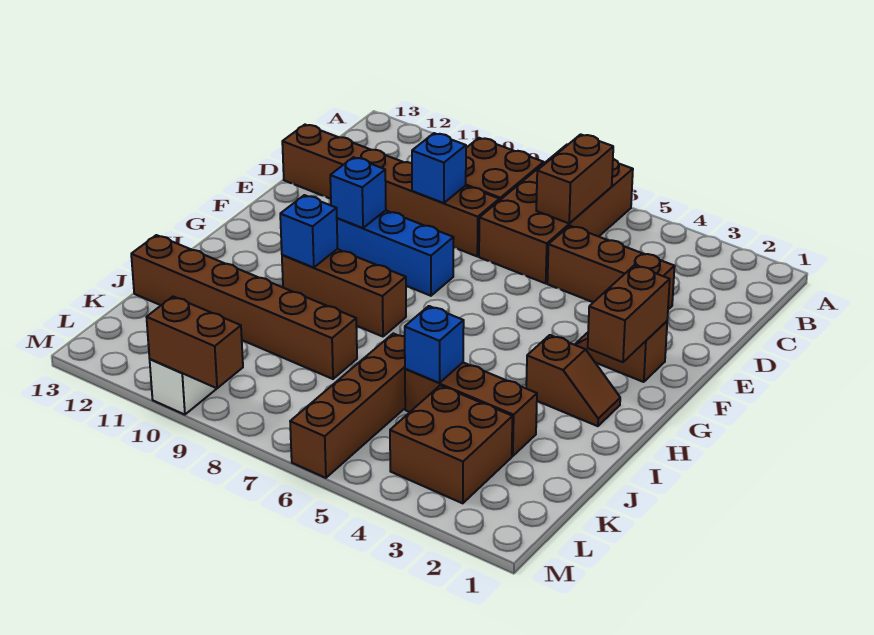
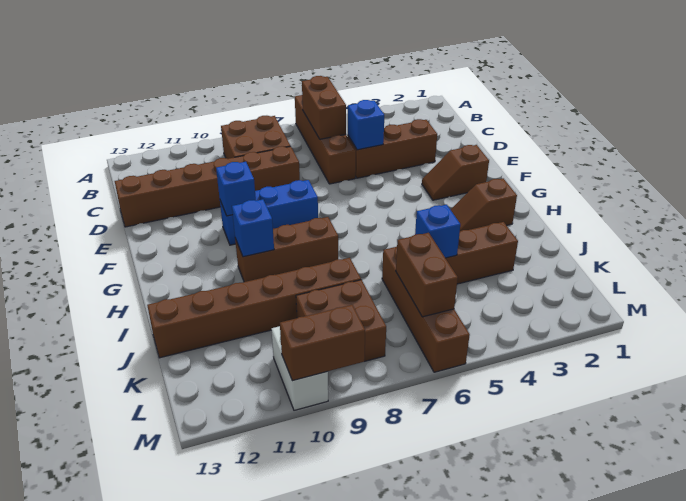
brown 2x4 brick [479,145,633,283] -> brown 1x4 brick [295,95,356,184]
blue 1x1 brick [412,133,466,203] -> blue 1x1 brick moved to [348,100,384,150]
brown 1x2 brick [588,265,670,362] -> brown 1x2 brick moved to [396,233,458,317]
brown 1x2 slope [526,335,620,426] -> brown 1x2 slope turned to [451,178,517,231]
brown 2x2 brick [390,386,512,503] -> brown 2x2 brick moved to [296,280,386,361]

